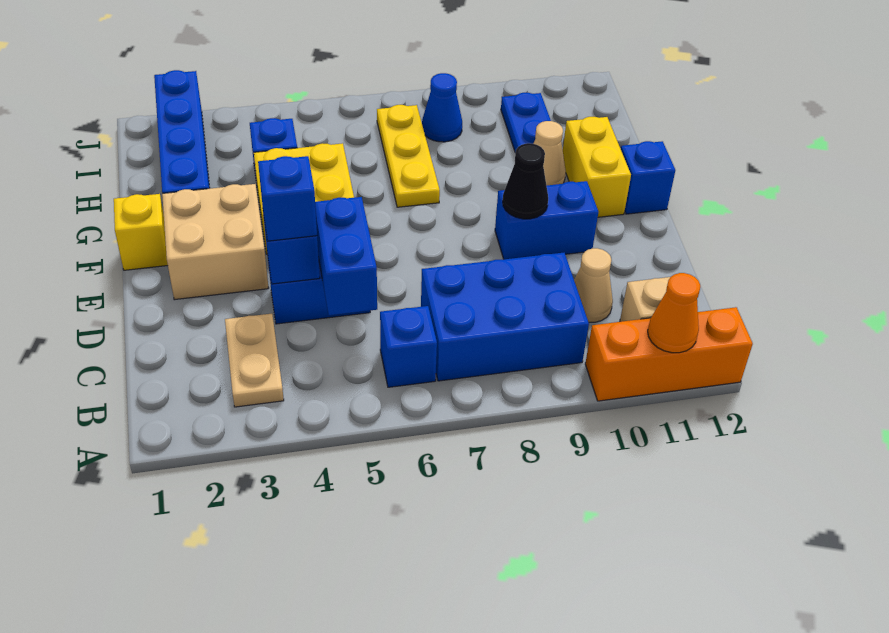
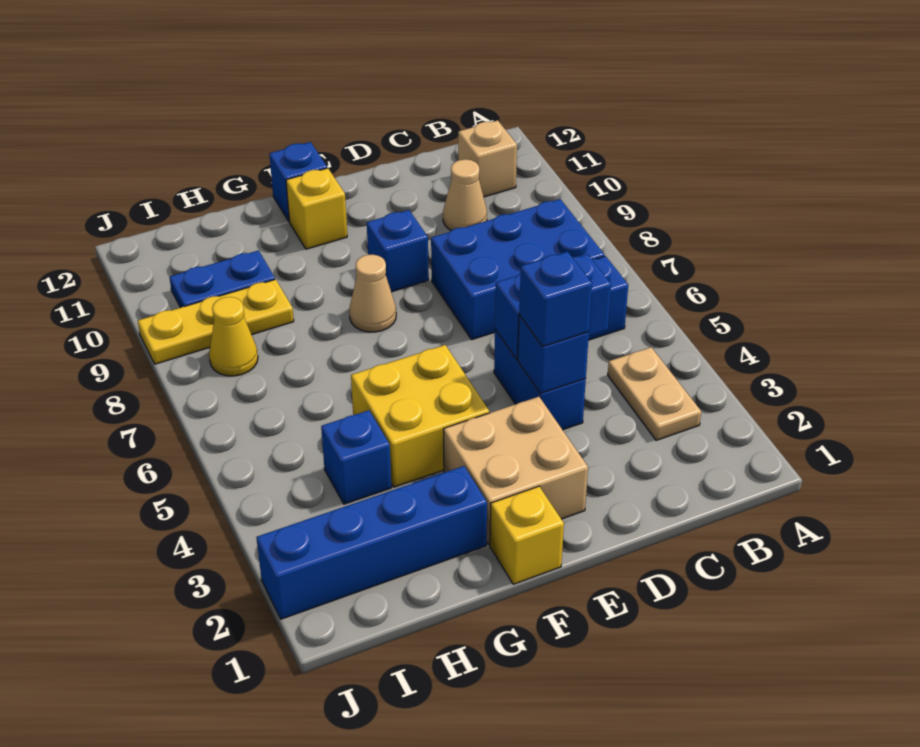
orange 1x3 brick [585,307,753,401] -> none
orange 1x1 cone [648,273,700,353] -> none
tan 1x2 plate [225,314,284,407] -> tan 1x2 plate turned to [608,347,701,440]
blue 2x3 brick [421,253,589,381] -> blue 2x3 brick turned to [431,199,605,340]
blue 1x2 brick [495,181,598,259] -> blue 1x1 brick [367,210,429,292]
black 1x1 cone [503,143,548,219] -> none
yellow 1x2 brick [563,117,631,217] -> yellow 1x1 brick [286,168,347,249]
yellow 1x3 plate [377,105,440,207] -> yellow 1x3 plate moved to [138,279,294,364]
tan 1x1 cone [534,121,566,185] -> tan 1x1 cone moved to [349,255,396,332]
blue 1x1 cone [422,73,462,142] -> yellow 1x1 cone [209,297,258,376]

